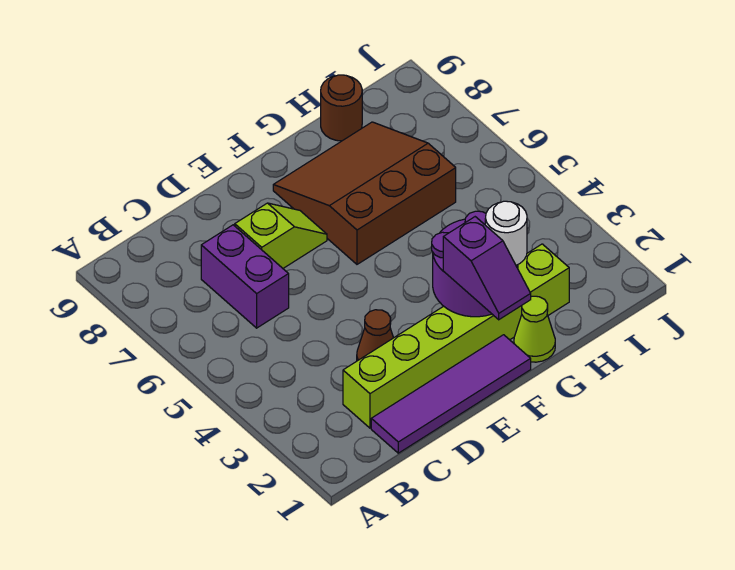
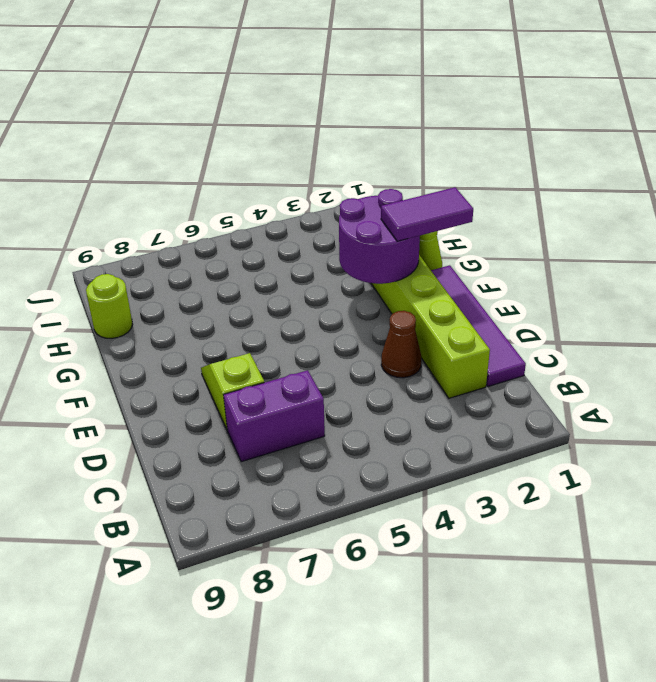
purple 1x2 slope [443,217,531,320] -> purple 1x2 tile [381,187,473,241]
brown 3x3 slope [273,122,456,264] -> none
white 1x1 round brick [485,201,527,265] -> none
brown 1x1 round brick [321,75,362,141] -> lime 1x1 round brick [86,274,133,338]

